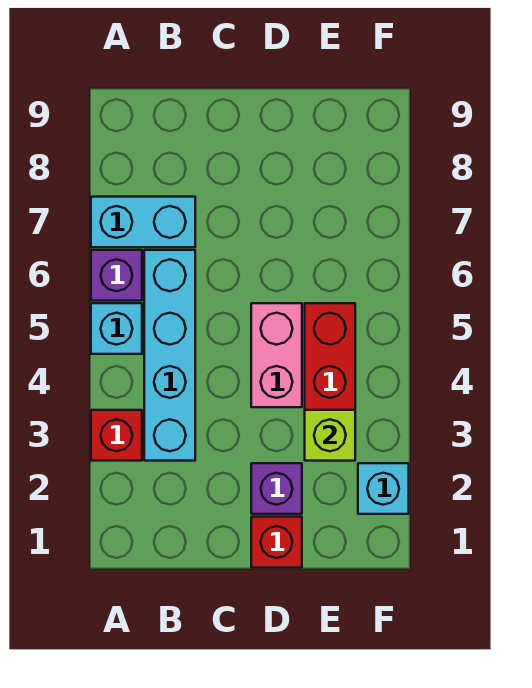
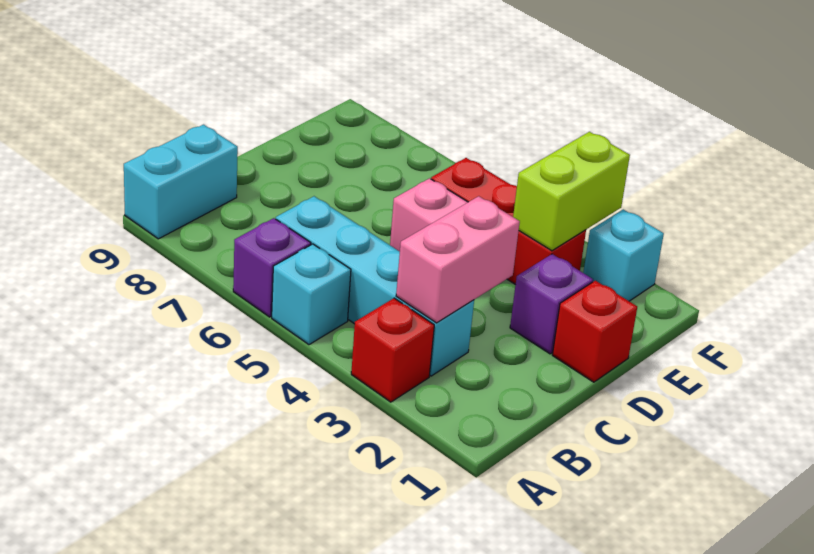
cyan 1x2 brick [91,197,195,247] -> cyan 1x2 brick moved to [124,125,238,239]
none -> pink 1x2 brick [396,196,520,323]
lime 1x1 brick [305,410,355,461] -> lime 1x2 brick [513,132,630,251]

